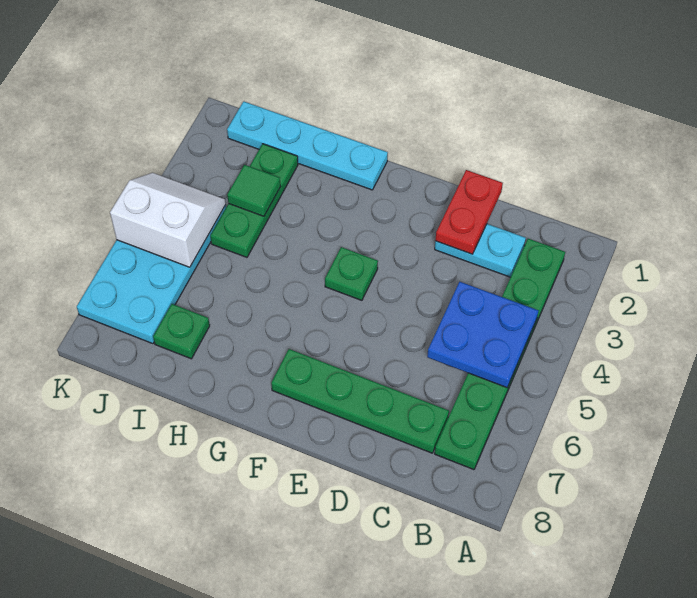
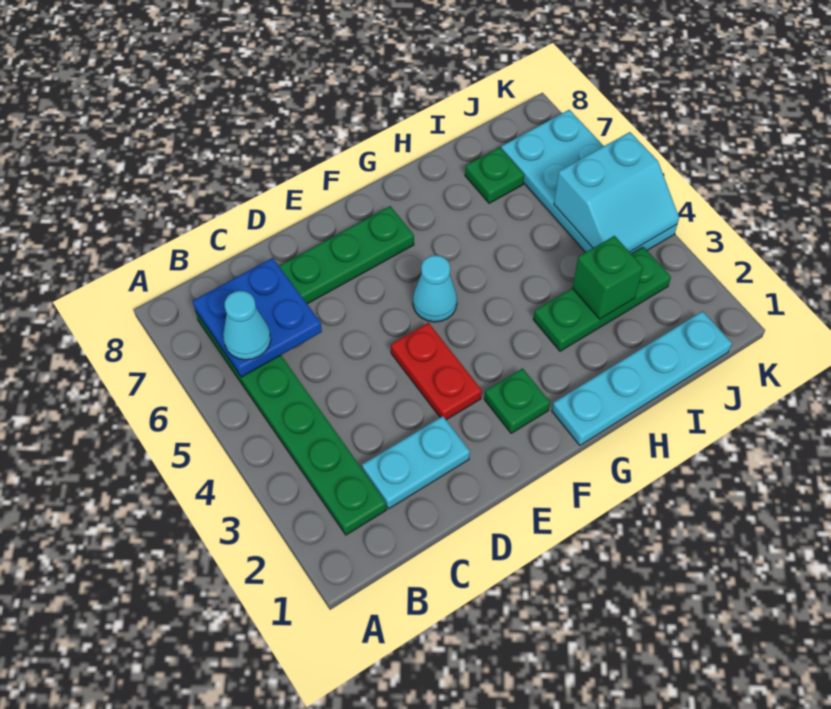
blue 2x2 plate [427,282,538,387] -> blue 2x2 plate moved to [193,258,322,377]
none -> cyan 1x1 cone [223,291,271,360]
red 1x2 plate [435,170,503,254] -> red 1x2 plate moved to [391,323,482,420]
green 1x1 plate [325,247,378,300] -> green 1x1 plate moved to [484,368,550,433]
none -> cyan 1x1 cone [413,255,457,322]
green 1x3 plate [210,144,298,257] -> green 1x3 plate turned to [533,247,671,351]
green 1x1 tile [227,165,281,216] -> green 1x1 brick [572,236,643,319]
white 2x2 slope [110,173,226,267] -> cyan 2x2 slope [554,132,679,252]

